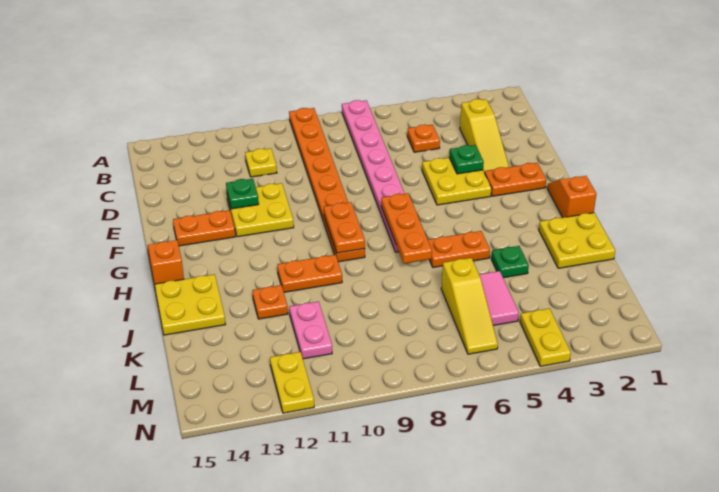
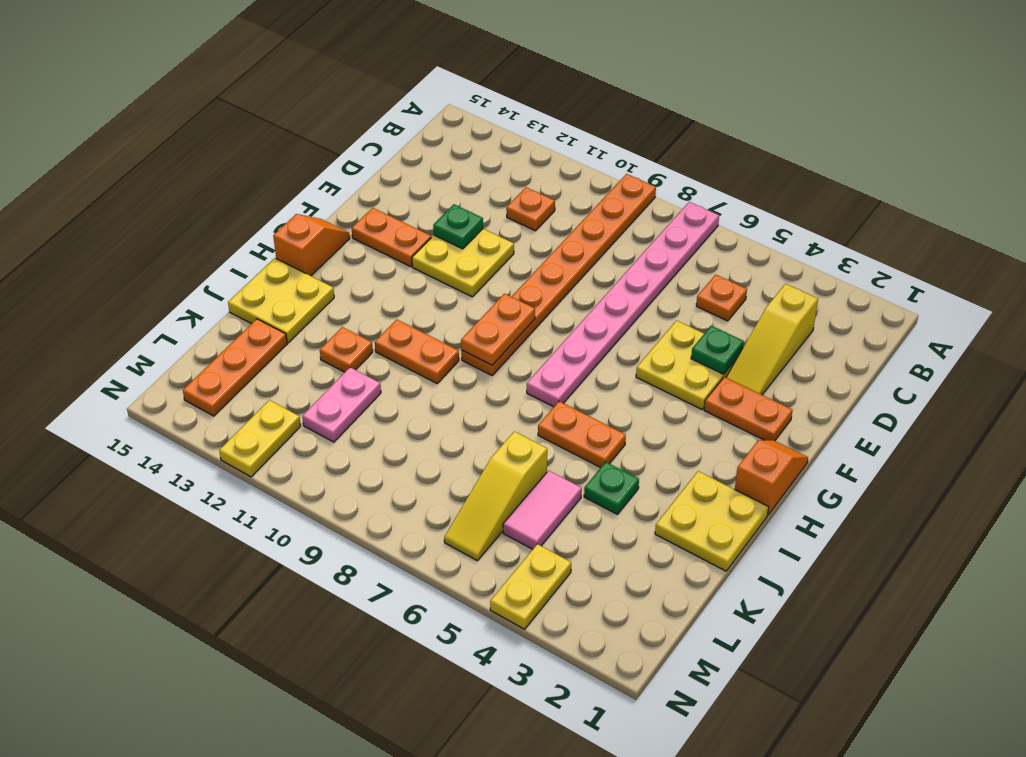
yellow 1x1 plate [245,148,277,177] -> orange 1x1 plate [506,187,555,231]
orange 1x3 plate [381,193,432,264] -> orange 1x3 plate moved to [183,319,287,416]

